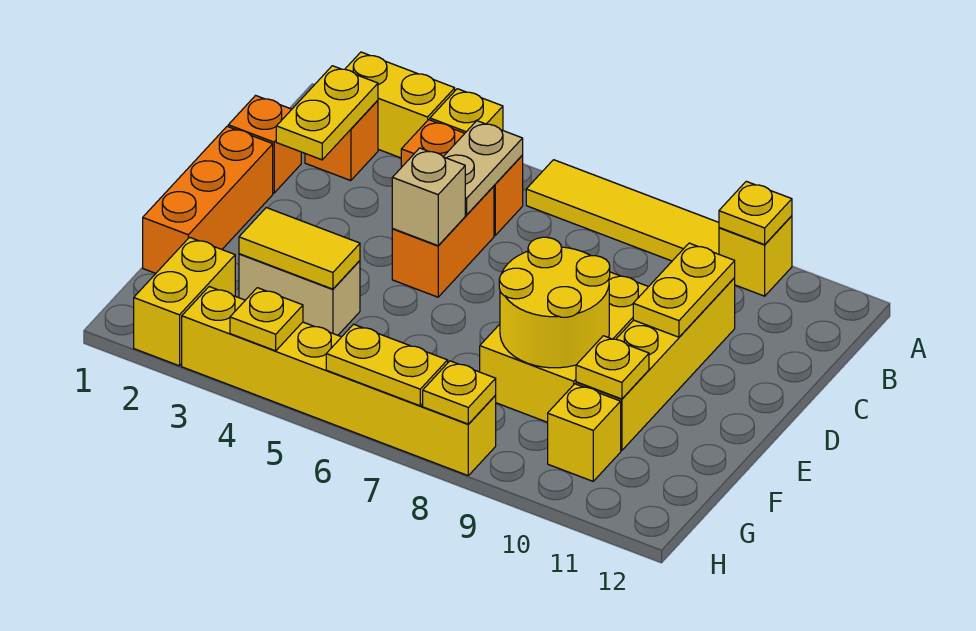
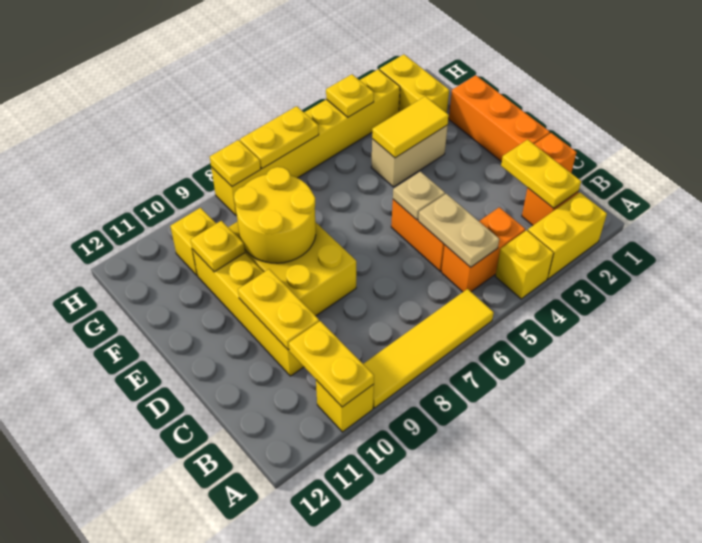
yellow 1x1 plate [719,181,792,245] -> yellow 1x2 plate [289,321,374,407]
tan 1x1 brick [392,148,465,246] -> tan 1x1 plate [393,172,445,220]

